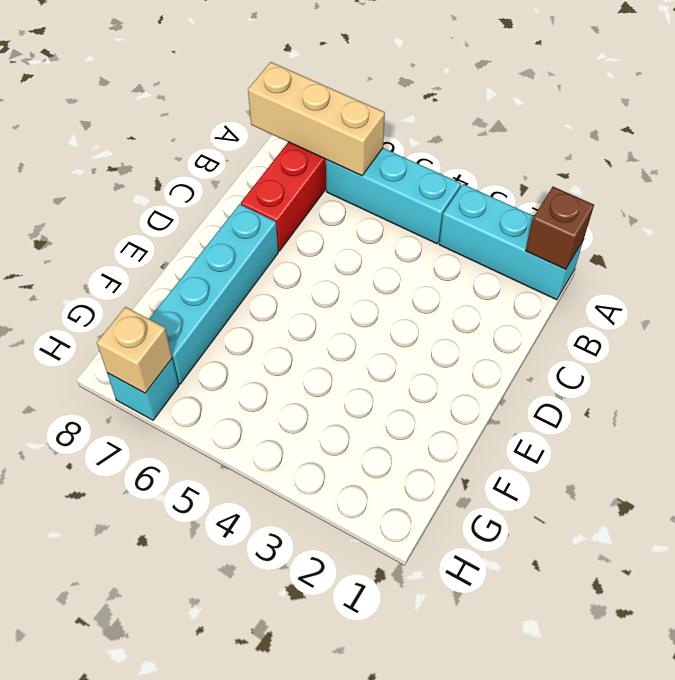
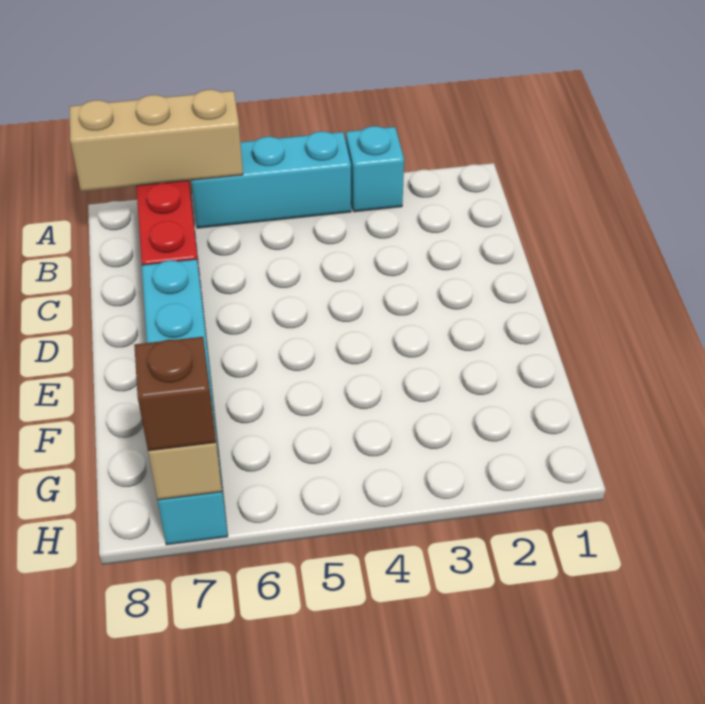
cyan 1x3 brick [439,184,583,300] -> cyan 1x1 brick [346,126,404,212]
brown 1x1 brick [525,187,594,269] -> brown 1x1 brick moved to [134,337,216,451]

